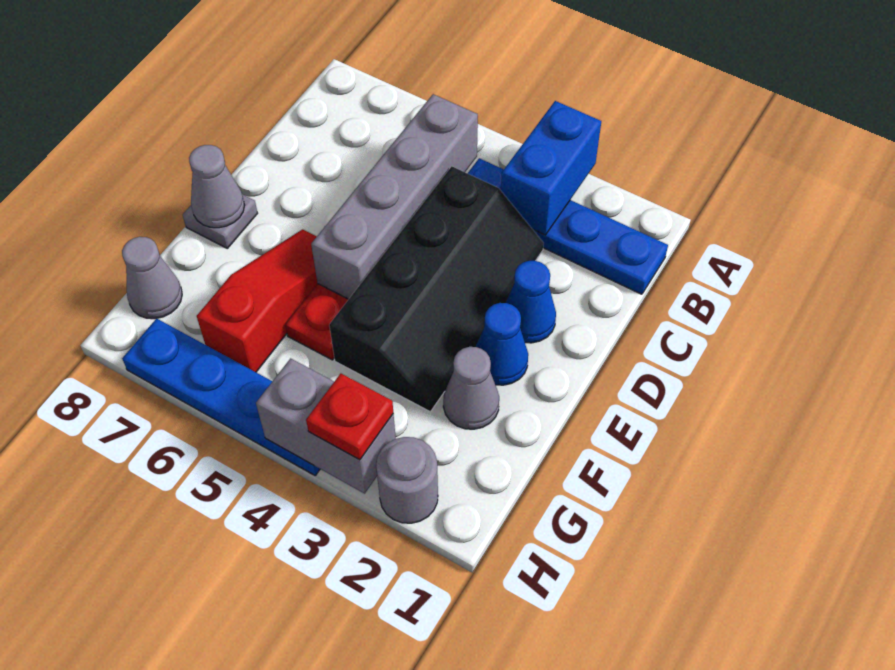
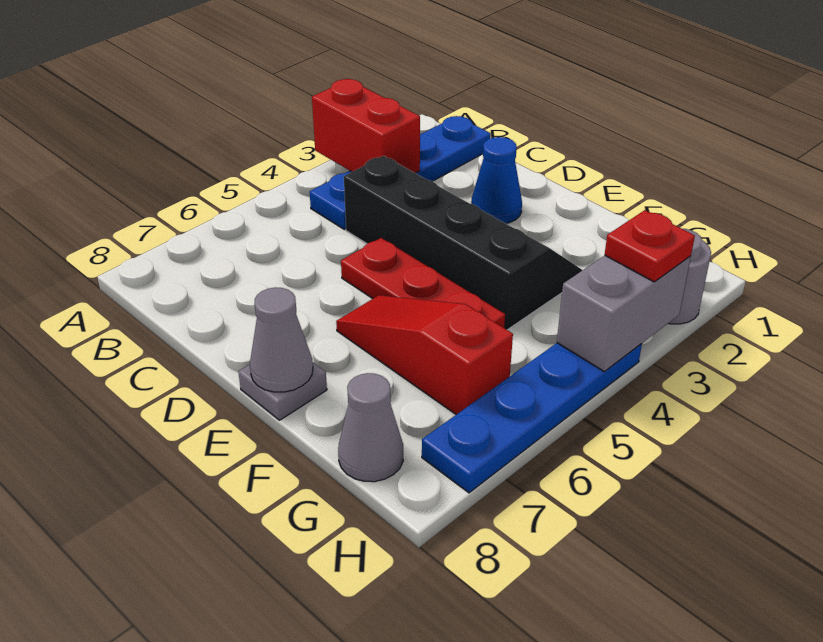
blue 1x2 brick [501,101,601,235] -> red 1x2 brick [312,79,420,173]
grey 1x4 brick [311,94,478,299] -> none
blue 1x1 cone [476,303,528,385] -> none
grey 1x1 cone [443,347,499,429] -> none

